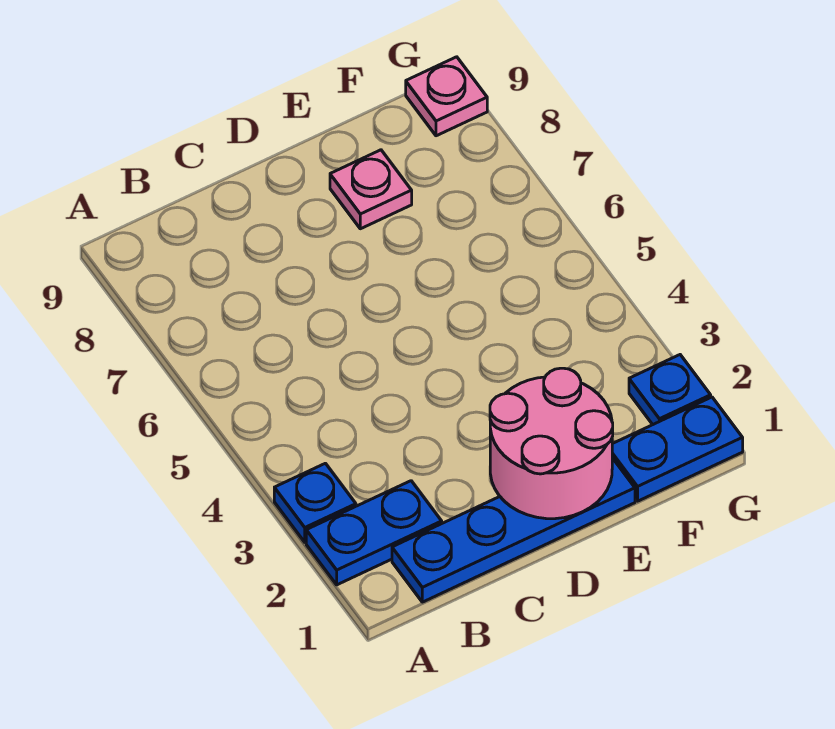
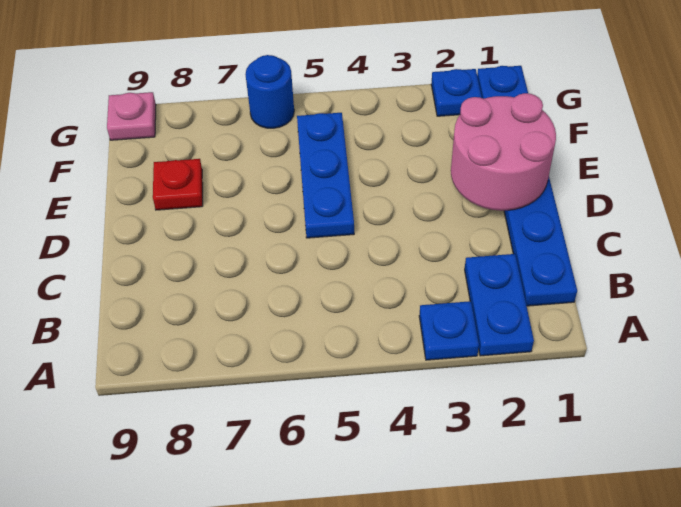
none -> blue 1x3 plate [297,113,354,238]
pink 1x1 plate [330,150,412,229] -> red 1x1 plate [153,159,203,210]
none -> blue 1x1 round brick [245,55,294,128]

